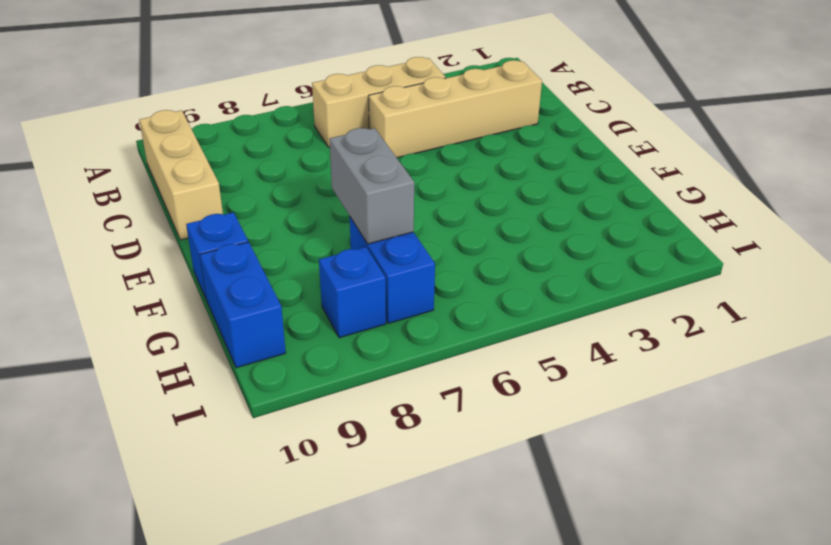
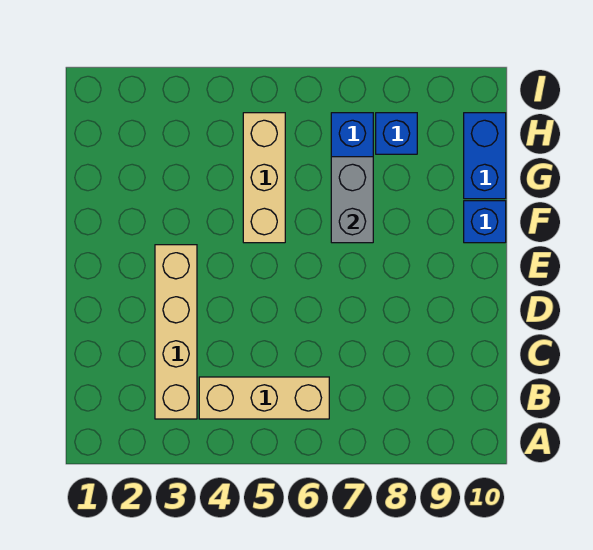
tan 1x3 brick [139,110,223,240] -> tan 1x3 brick moved to [243,113,285,243]
tan 1x4 brick [369,60,542,158] -> tan 1x4 brick turned to [155,245,197,419]

